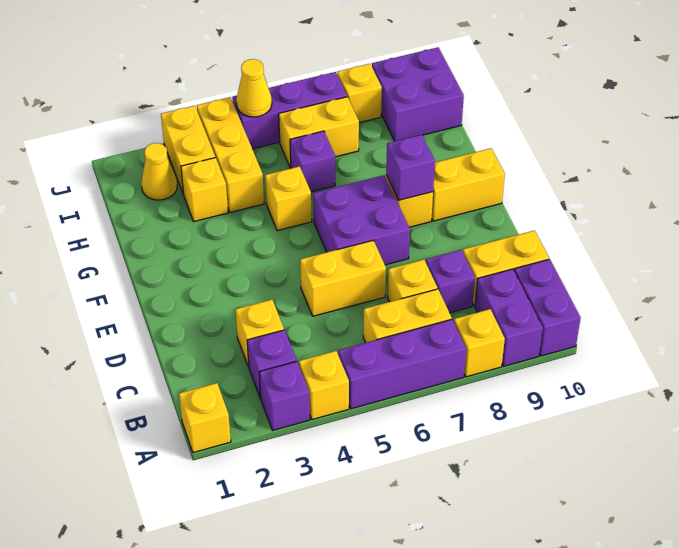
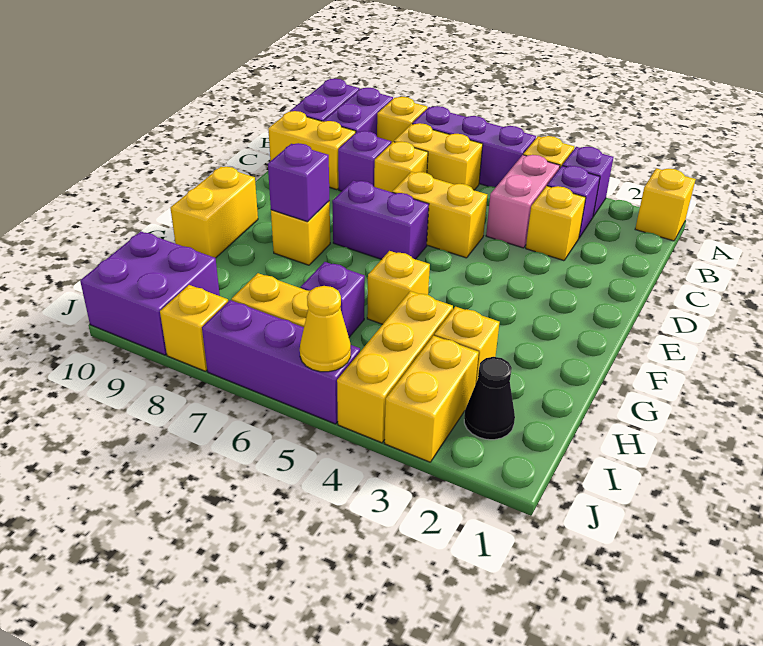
none -> pink 1x2 brick [486,155,560,248]
purple 2x2 brick [313,175,410,265] -> purple 1x2 brick [332,181,429,259]
yellow 1x2 brick [432,148,505,221] -> yellow 1x2 brick turned to [170,167,258,258]
yellow 1x1 cone [141,143,177,200] -> black 1x1 cone [464,357,515,440]

